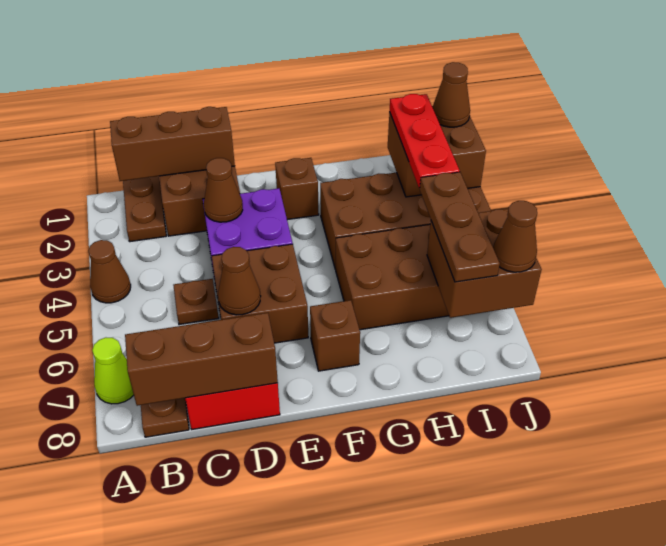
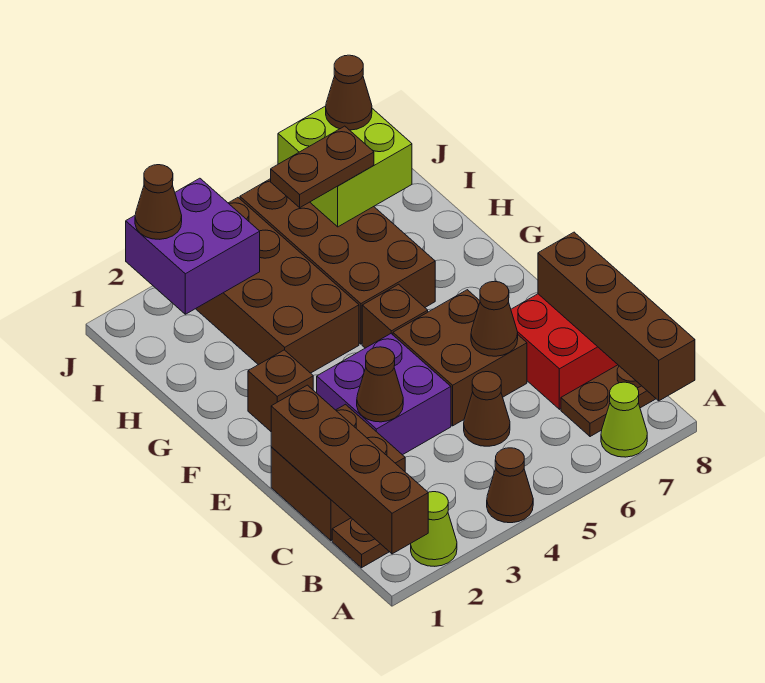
none -> lime 1x1 cone [411,492,457,566]
brown 1x3 brick [110,107,235,181] -> brown 1x4 brick [271,385,428,554]
brown 1x3 brick [125,313,278,406] -> brown 1x4 brick [538,232,695,401]
brown 1x1 plate [173,279,219,325] -> brown 1x1 cone [464,372,510,446]
brown 1x1 brick [310,300,360,371] -> brown 1x1 brick moved to [362,284,428,348]
brown 2x2 brick [388,106,486,197] -> purple 2x2 brick [126,178,260,314]
red 1x3 plate [390,94,460,188] -> none
brown 1x3 plate [420,172,500,282] -> brown 1x2 plate [271,126,374,207]
brown 2x2 brick [427,208,542,318] -> lime 2x2 brick [278,106,412,227]

